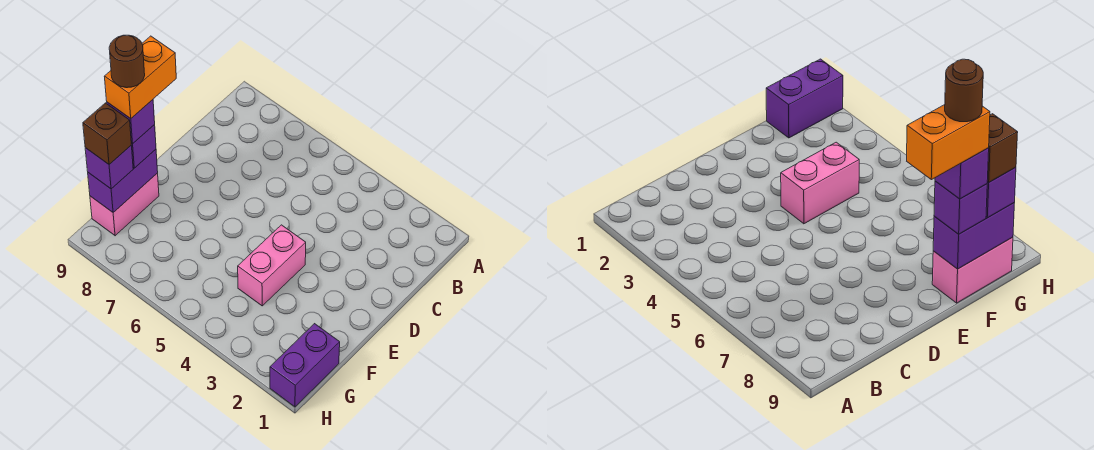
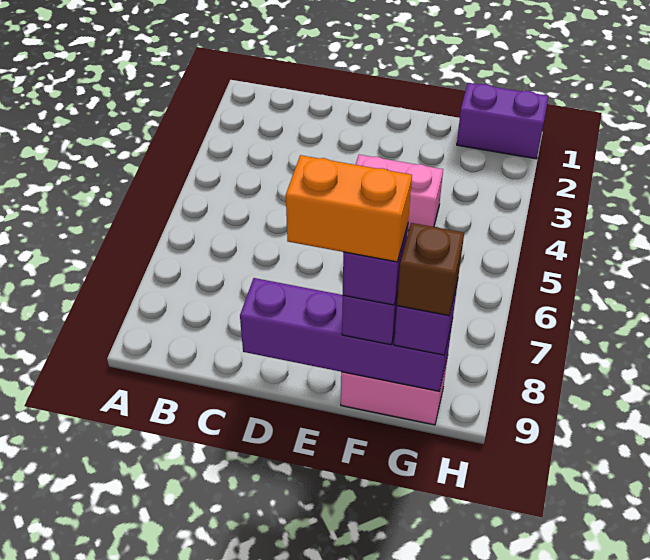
purple 1x2 brick [88,149,158,212] -> purple 1x4 brick [240,278,453,391]
brown 1x1 round brick [109,35,145,88] -> none

